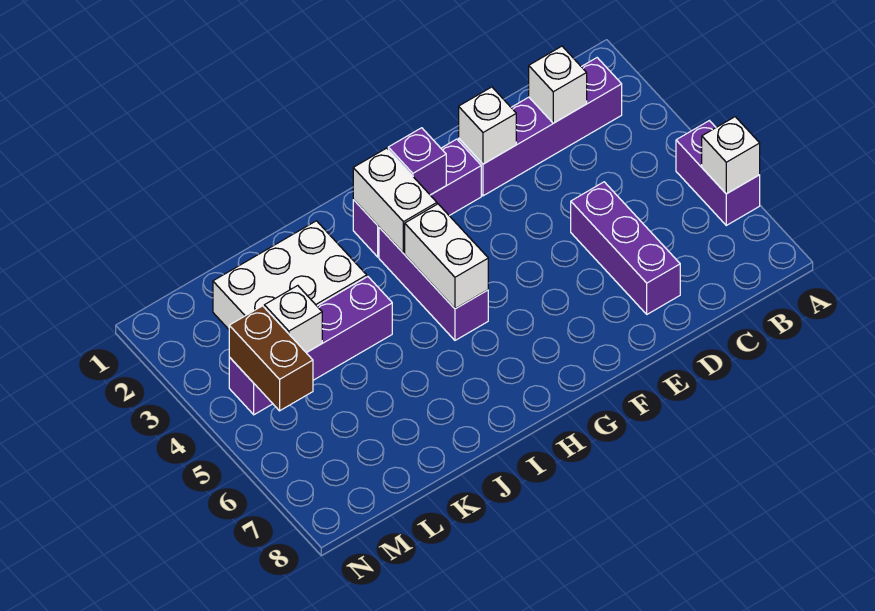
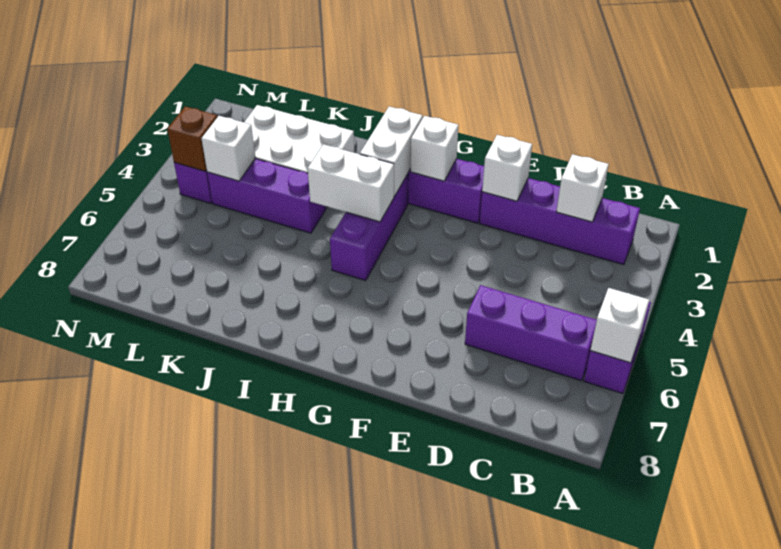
purple 1x3 brick [571,182,680,314] -> purple 1x3 brick turned to [465,285,597,381]
purple 1x1 brick [388,128,446,195] -> white 1x1 brick [411,116,459,181]
white 1x2 brick [405,204,488,309] -> white 1x2 brick turned to [308,144,394,222]
brown 1x2 brick [229,306,313,411] -> brown 1x1 brick [167,106,217,171]

